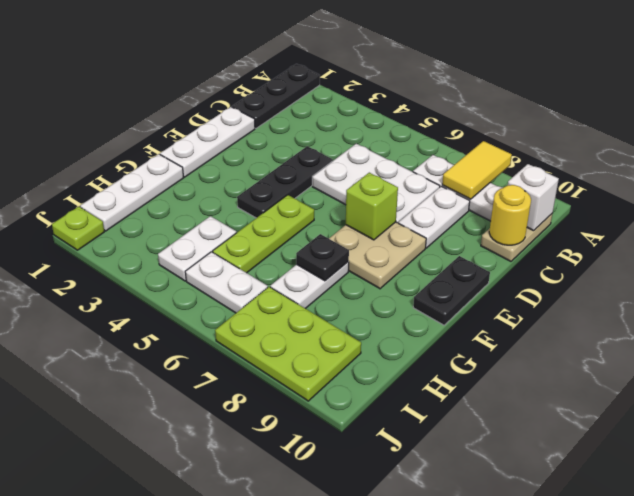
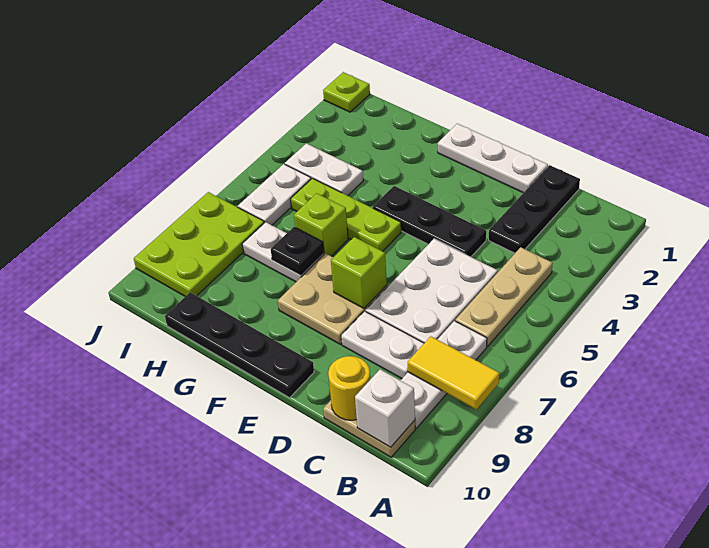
black 1x3 plate [232,64,320,128] -> black 1x3 plate turned to [489,165,580,253]
none -> tan 1x3 plate [455,247,553,346]
black 1x2 plate [413,256,490,325] -> black 1x4 plate [165,292,314,398]
white 1x3 plate [80,154,184,231] -> none
none -> lime 1x1 brick [294,193,348,256]

